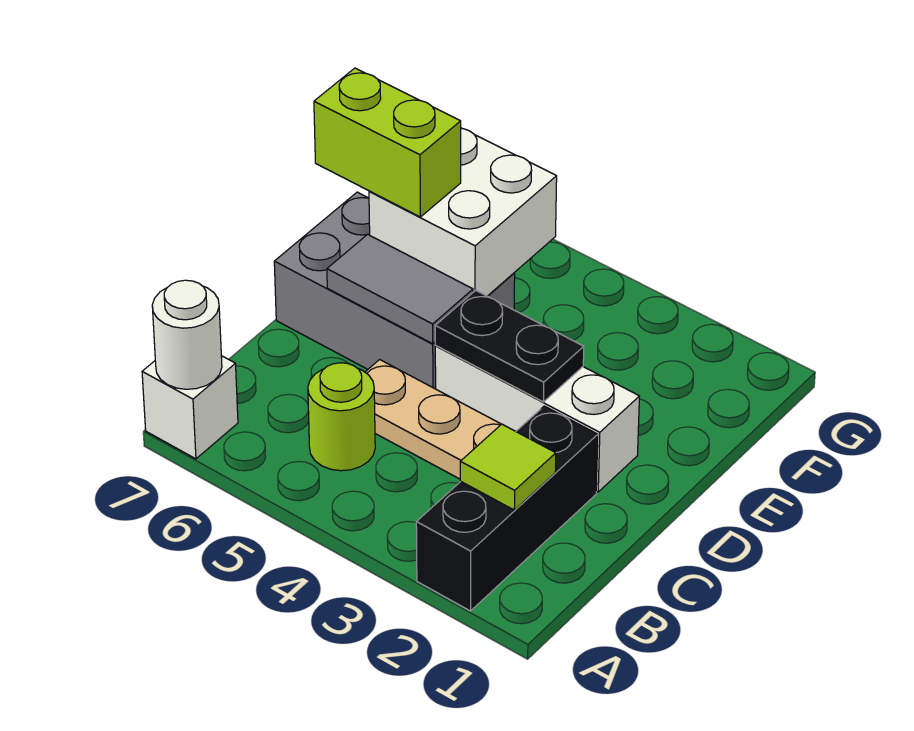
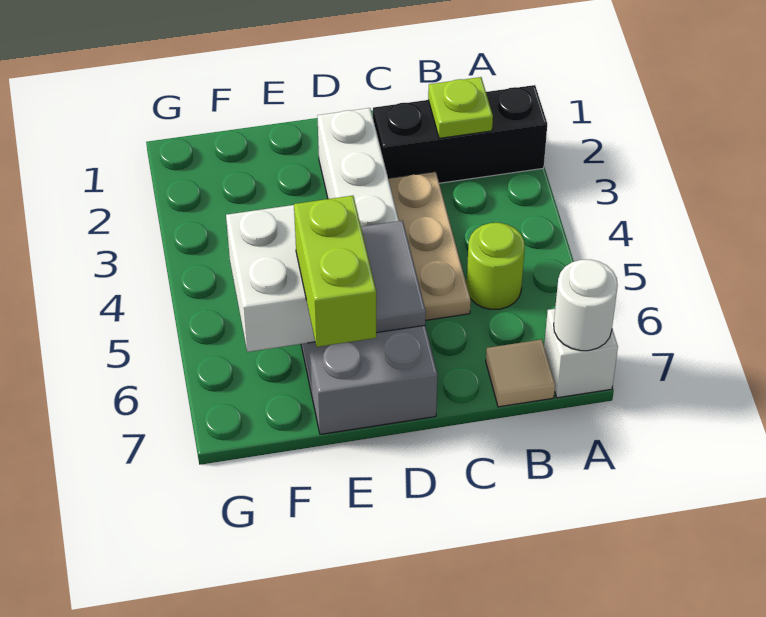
lime 1x1 tile [460,424,556,510] -> lime 1x1 plate [428,77,493,138]
none -> tan 1x1 tile [486,340,555,407]
black 1x2 plate [435,290,584,402] -> none

